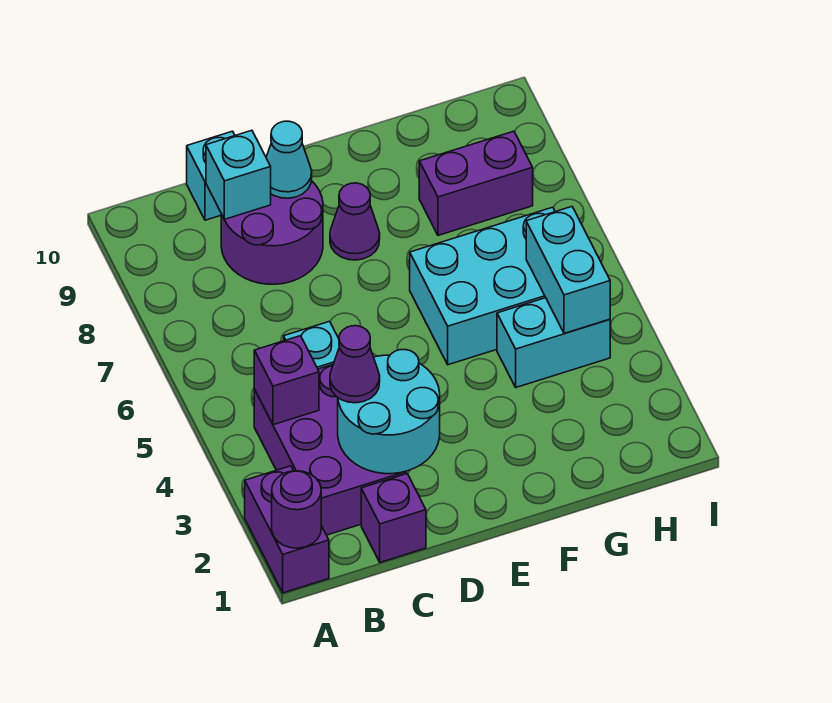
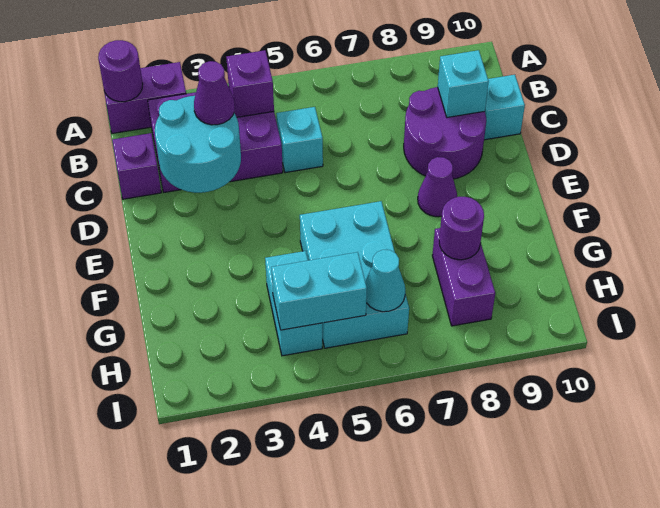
cyan 1x1 cone [266,121,312,198] -> cyan 1x1 cone moved to [365,250,405,312]
none -> purple 1x1 round brick [439,197,484,260]

